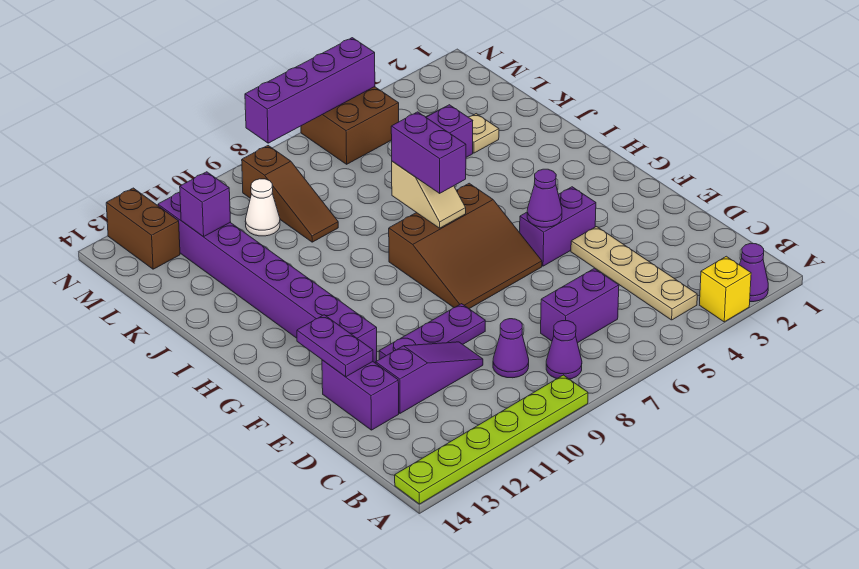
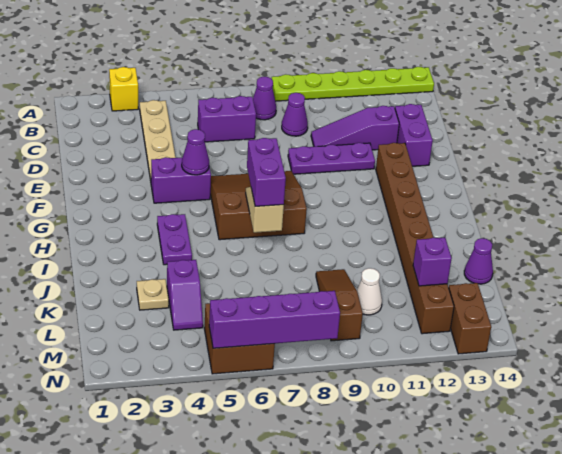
purple 1x1 cone [740,243,768,302] -> purple 1x1 cone moved to [464,238,493,284]
purple 1x2 plate [297,315,373,377] -> purple 1x2 plate moved to [157,214,192,265]
purple 1x8 brick [158,192,377,363] -> brown 1x8 brick [376,143,454,334]

